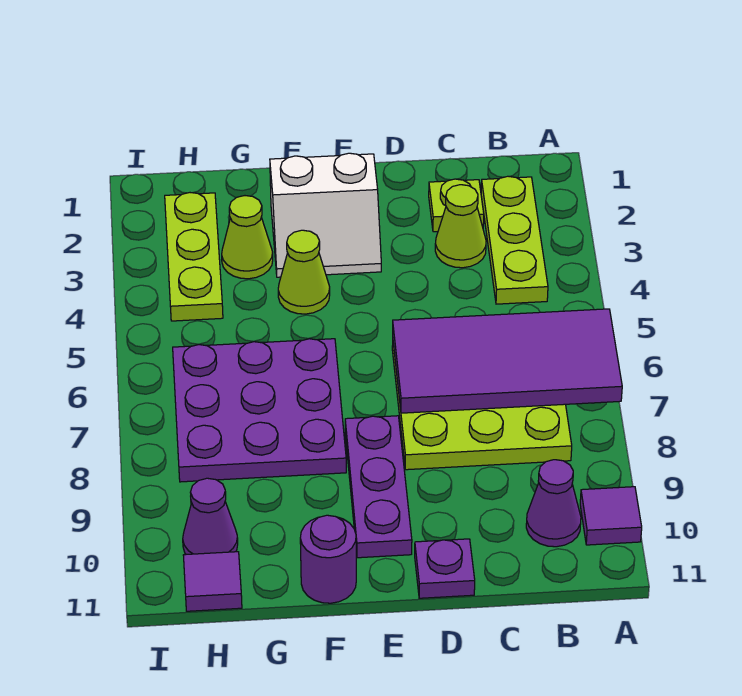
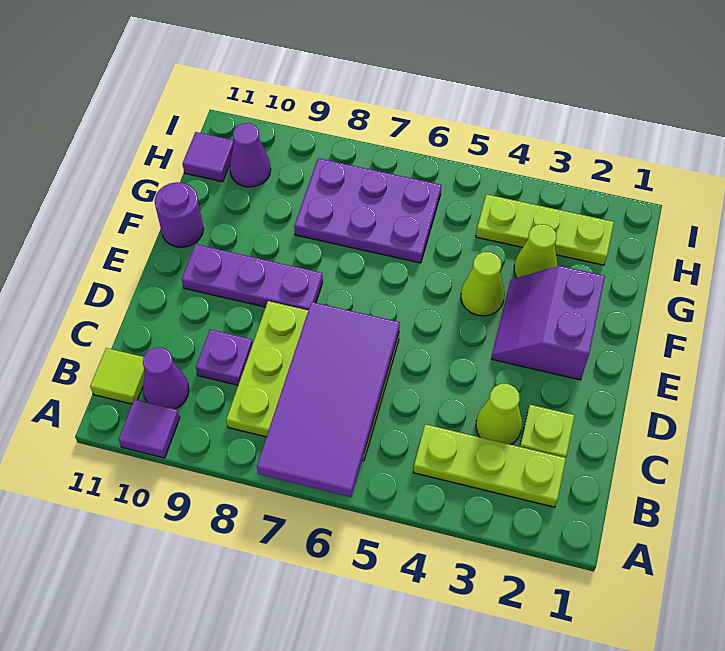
none -> lime 1x1 tile [90,348,145,404]
purple 1x1 plate [415,539,475,598] -> purple 1x1 plate moved to [196,330,253,385]
white 2x2 slope [270,153,381,277] -> purple 2x2 slope [492,266,605,380]
purple 3x3 plate [173,339,346,482] -> purple 2x3 plate [294,158,441,263]

